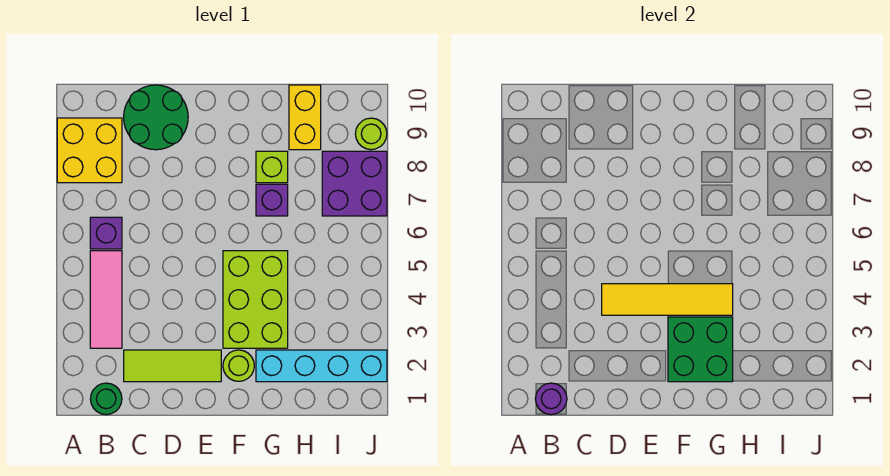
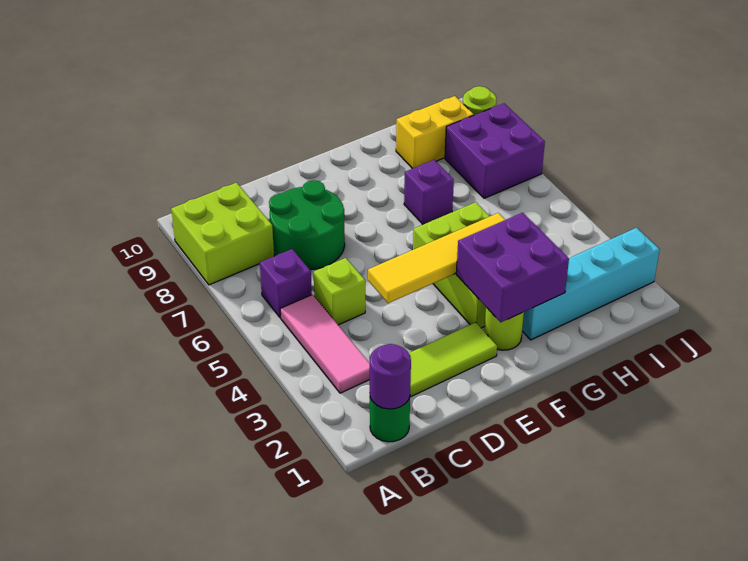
yellow 2x2 brick [57,118,122,183] -> lime 2x2 brick [171,183,274,285]
green 2x2 round brick [124,85,188,150] -> green 2x2 round brick moved to [269,180,345,270]
green 2x2 brick [668,317,733,382] -> purple 2x2 brick [456,213,569,322]
lime 1x1 brick [256,151,288,183] -> lime 1x1 brick moved to [314,258,365,325]
yellow 1x2 brick [289,85,321,150] -> yellow 1x2 brick turned to [396,96,474,169]

